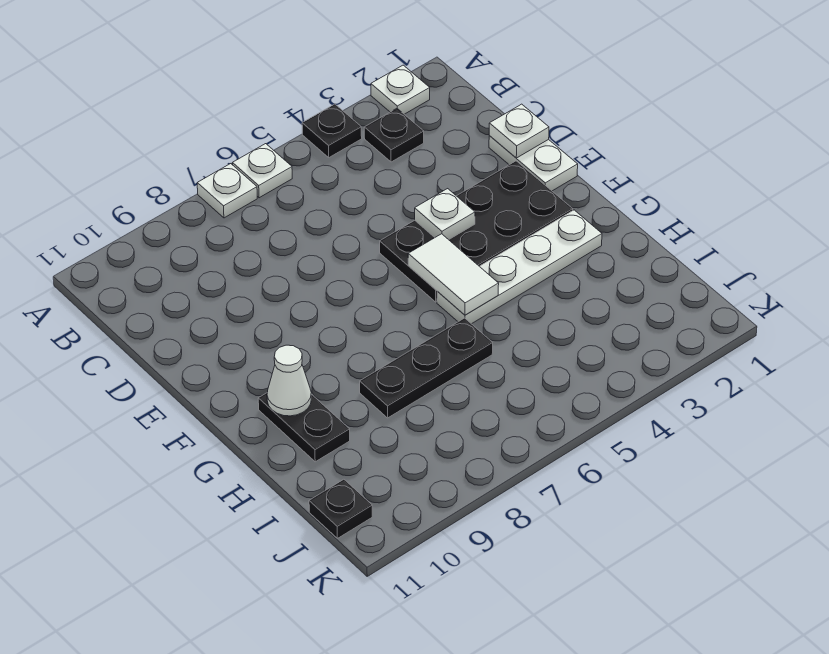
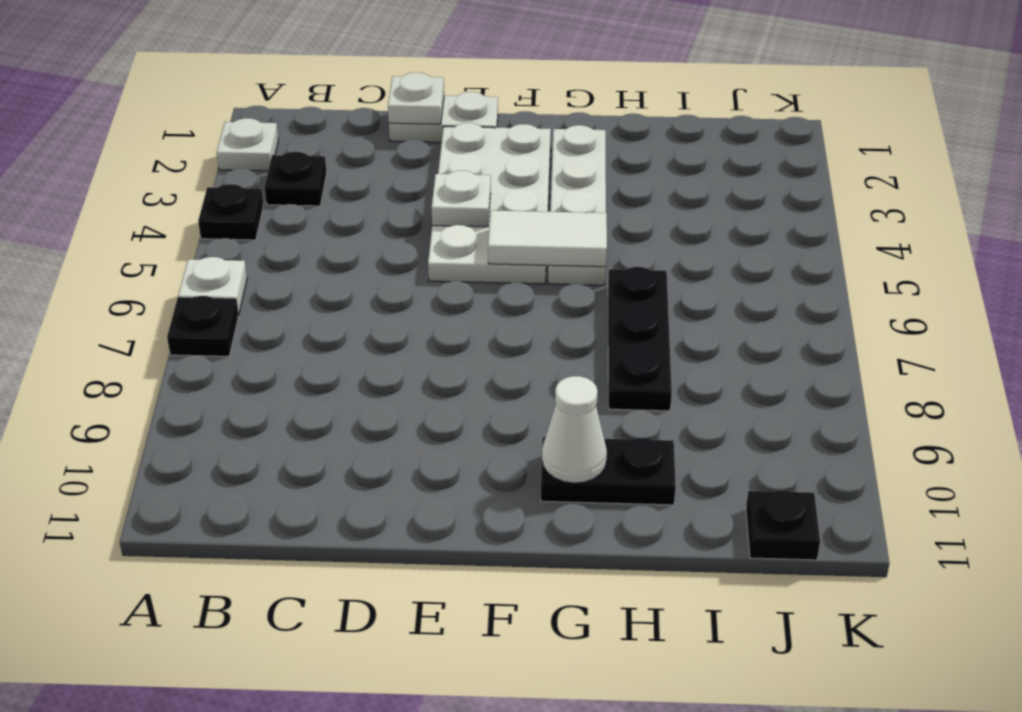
white 1x1 plate [197,164,257,218] -> black 1x1 plate [167,296,238,356]
black 2x4 plate [380,161,573,302] -> white 2x4 plate [428,123,551,284]

